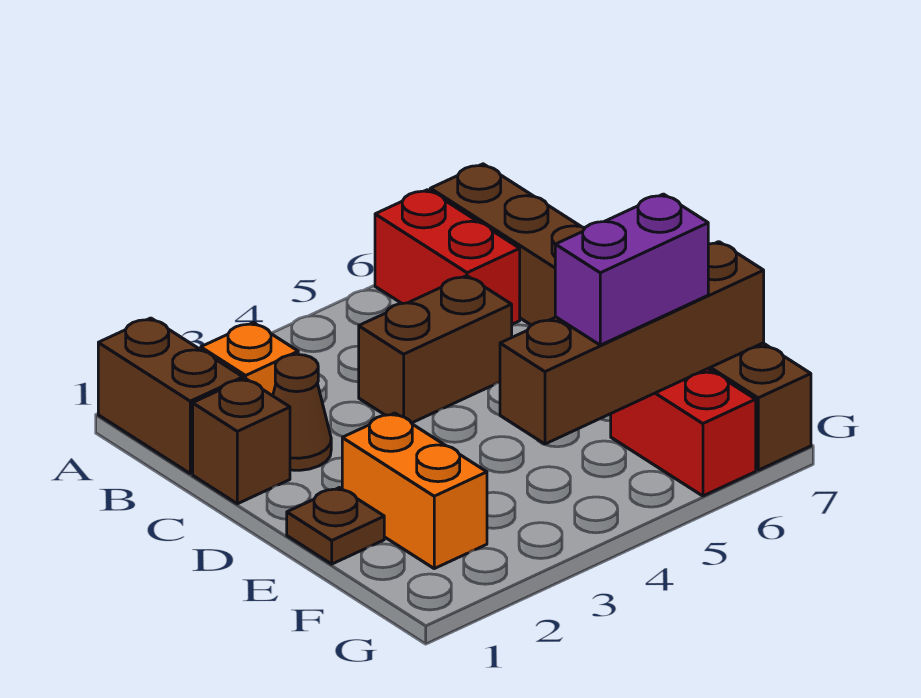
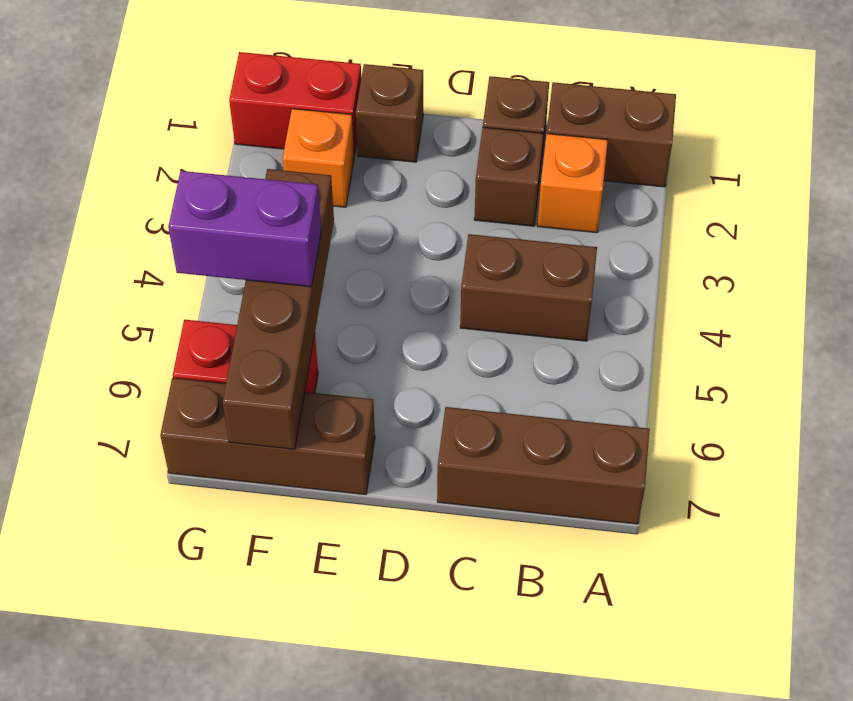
red 1x2 brick [375,190,520,324] -> red 1x2 brick moved to [229,52,361,156]
brown 1x1 cone [273,354,331,470] -> brown 1x1 brick [474,127,543,226]
brown 1x2 brick [359,276,512,423] -> brown 1x2 brick turned to [460,234,597,341]
brown 1x1 plate [287,488,384,564] -> brown 1x1 brick [356,64,423,162]
orange 1x2 brick [342,413,487,569] -> orange 1x1 brick [283,109,354,207]
purple 1x2 brick [555,194,708,345] -> purple 1x2 brick turned to [168,171,321,287]

